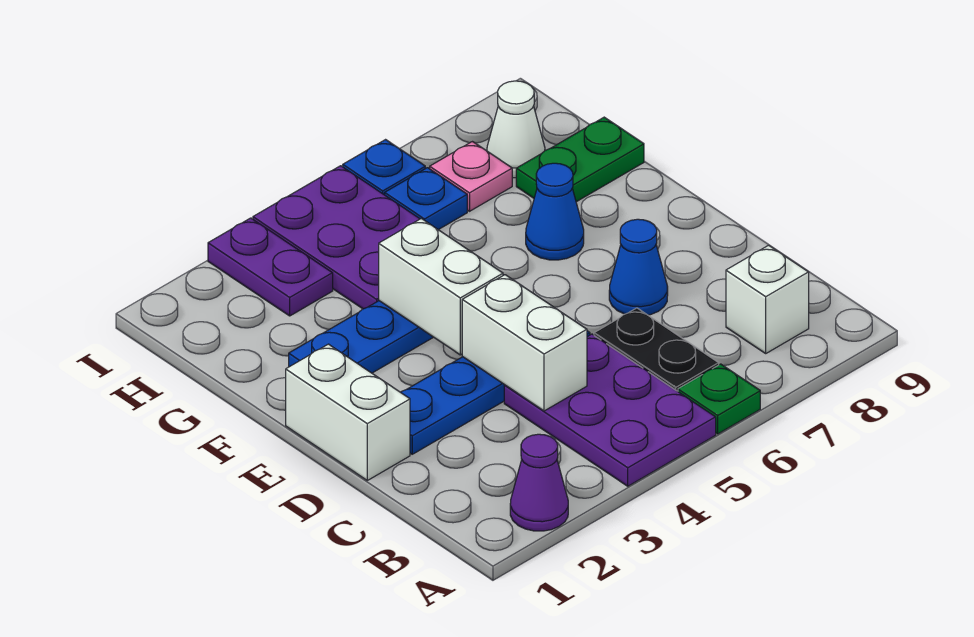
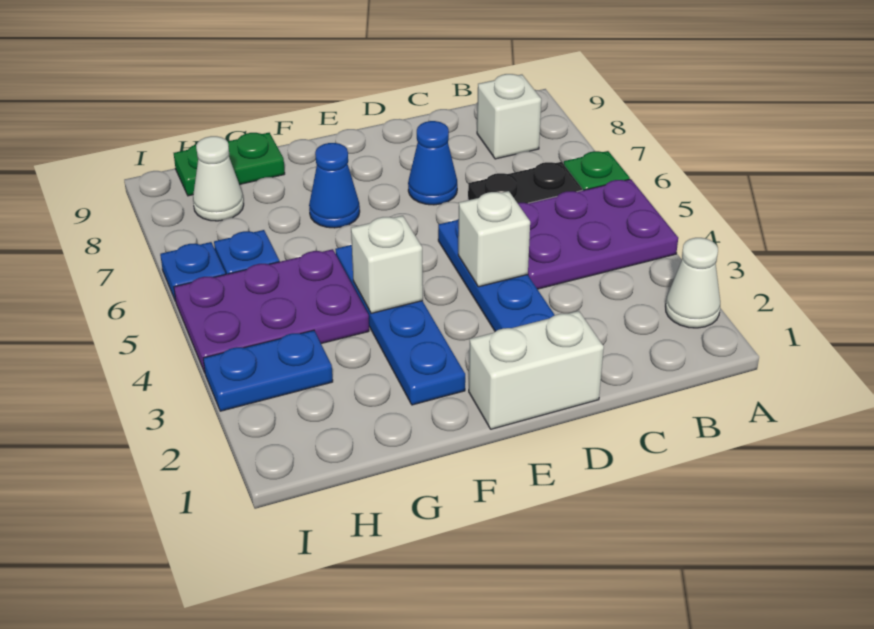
purple 1x1 cone [510,434,568,531] -> white 1x1 cone [666,238,720,328]
white 1x2 brick [462,275,587,411] -> white 1x1 brick [458,191,530,287]
white 1x2 brick [379,218,503,355] -> white 1x1 brick [351,216,423,313]
green 1x2 plate [516,117,644,202] -> green 1x2 plate turned to [174,133,285,196]
purple 1x2 plate [208,218,333,316] -> blue 1x2 plate [203,330,333,411]
pink 1x1 plate [430,142,512,211] -> none

